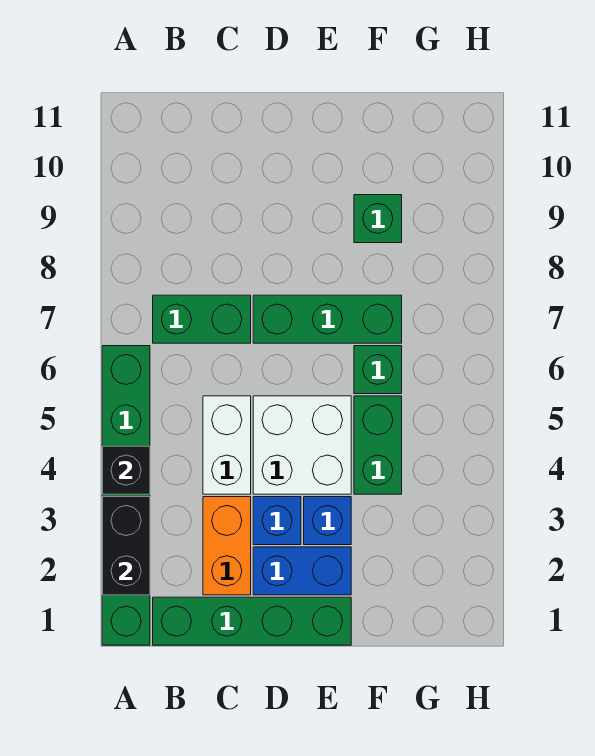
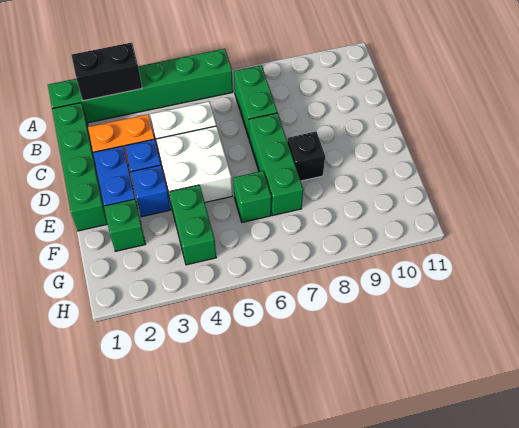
black 1x1 brick [102,446,150,494] -> black 1x1 brick moved to [287,131,325,181]
green 1x2 brick [354,396,402,494] -> green 1x2 brick turned to [169,185,216,265]
green 1x1 brick [354,195,402,243] -> green 1x1 brick moved to [104,199,145,251]

